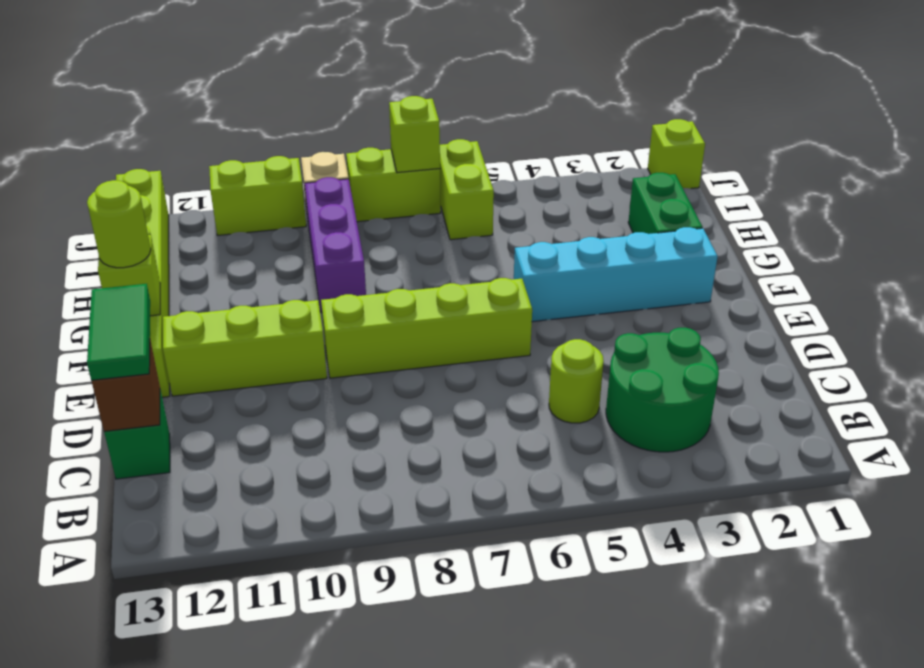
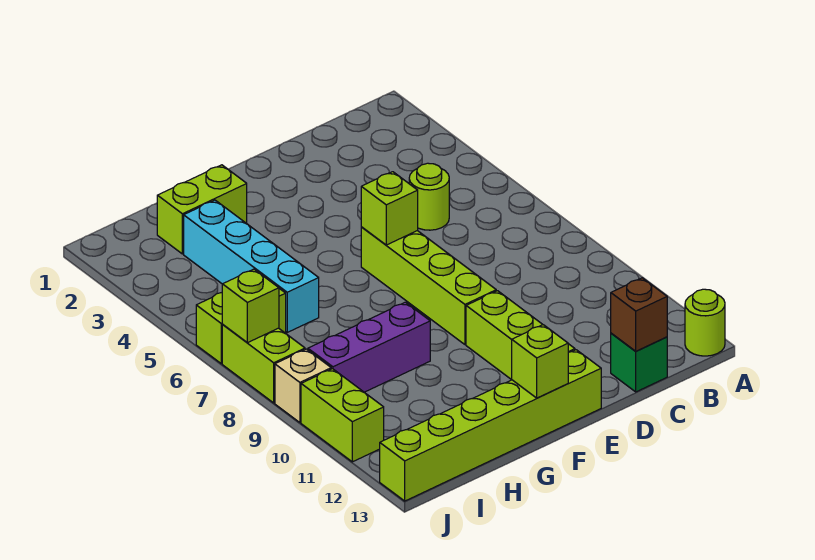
green 2x2 round brick [606,328,719,452] -> none
green 1x2 tile [87,284,150,380] -> none
cyan 1x4 brick [514,227,718,322] -> cyan 1x4 brick moved to [184,200,319,332]
lime 1x1 round brick [87,180,151,268] -> lime 1x1 round brick moved to [685,289,725,356]
green 1x2 brick [628,173,703,234] -> lime 1x2 brick [157,165,247,254]
lime 1x1 brick [648,119,705,189] -> lime 1x1 brick moved to [361,172,418,245]

